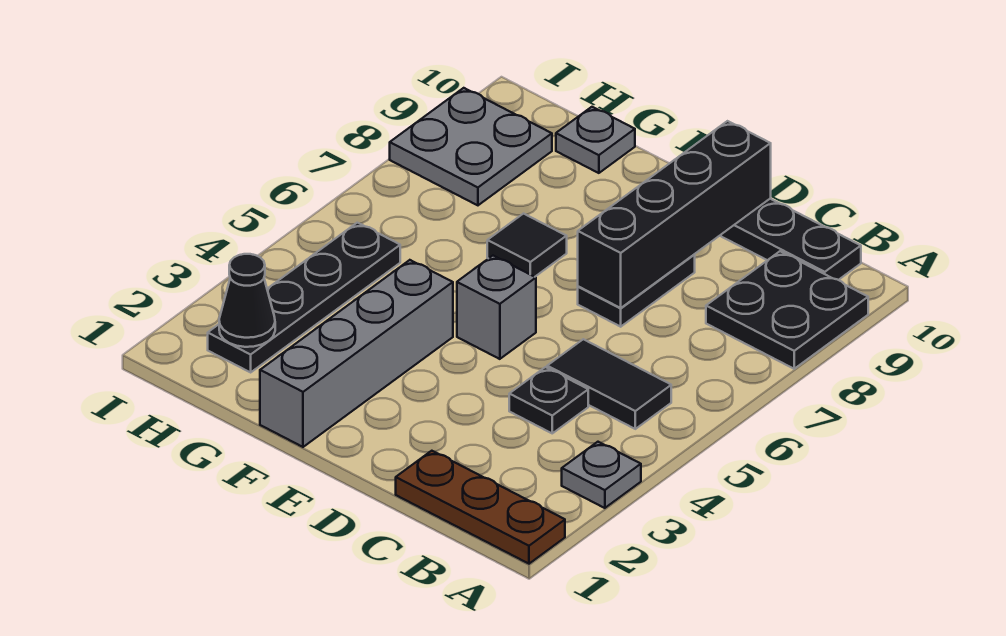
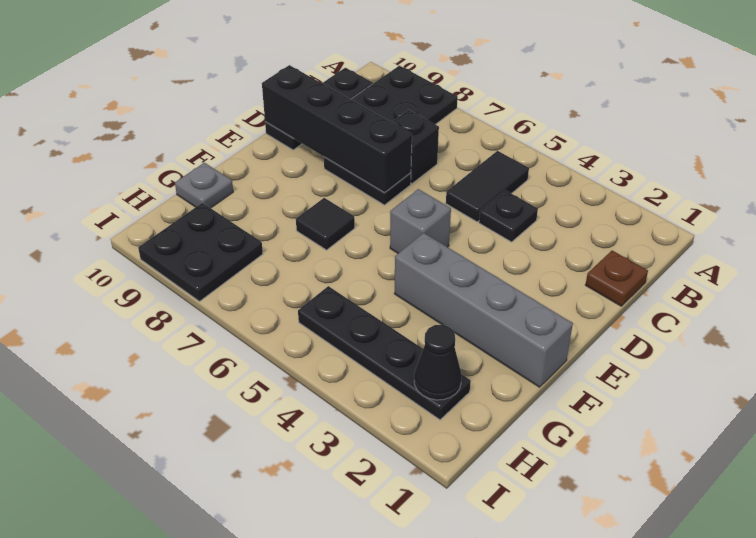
brown 1x3 plate [396,451,565,564] -> brown 1x1 plate [586,251,648,306]
grey 1x1 plate [562,442,641,508] -> none
none -> black 1x1 brick [392,110,439,184]
grey 2x2 plate [390,88,552,205] -> black 2x2 plate [138,203,263,301]

